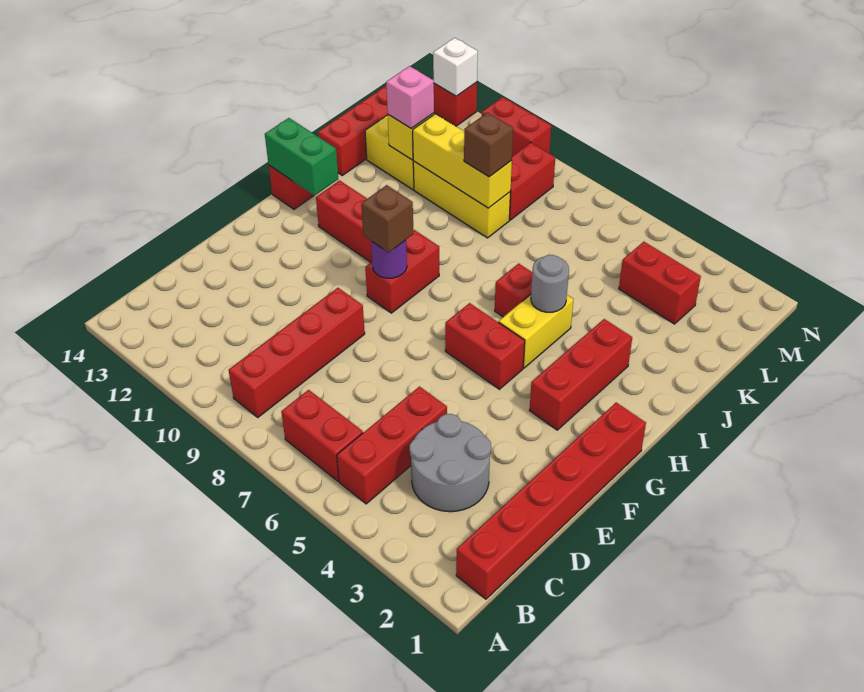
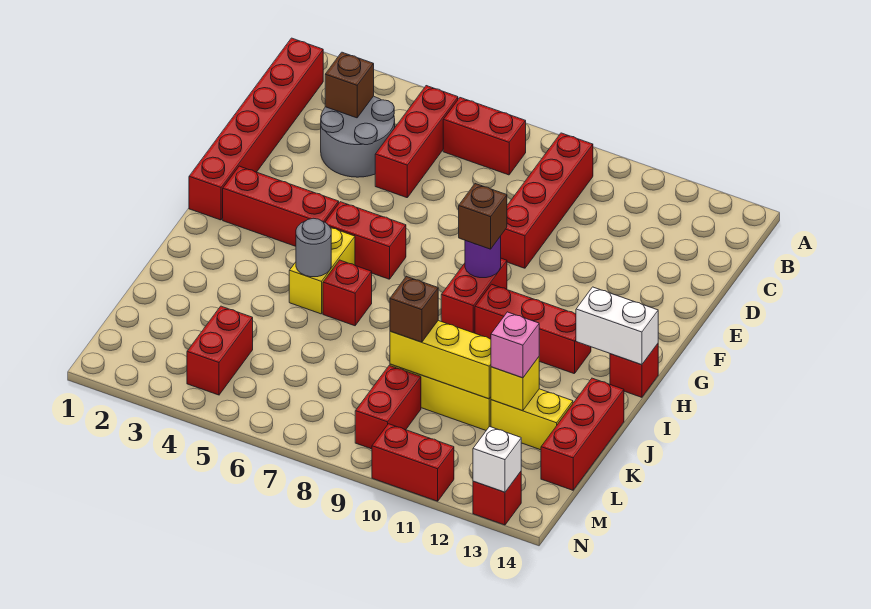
none -> brown 1x1 brick [325,52,374,118]
red 1x3 brick [529,319,632,430] -> red 1x3 brick turned to [223,166,339,246]
green 1x2 brick [265,118,338,196] -> white 1x2 brick [576,287,658,365]
red 1x2 brick [619,242,701,324] -> red 1x2 brick turned to [187,306,253,395]

